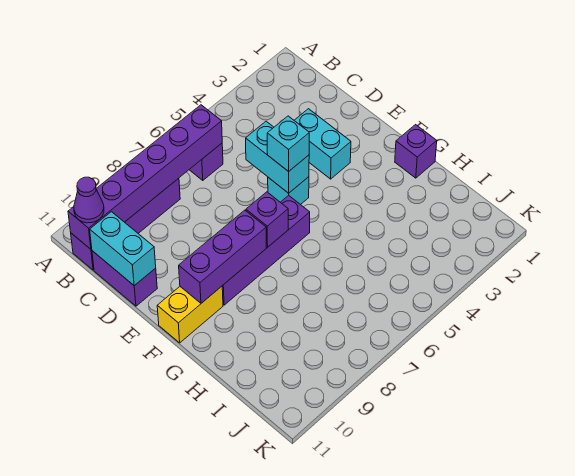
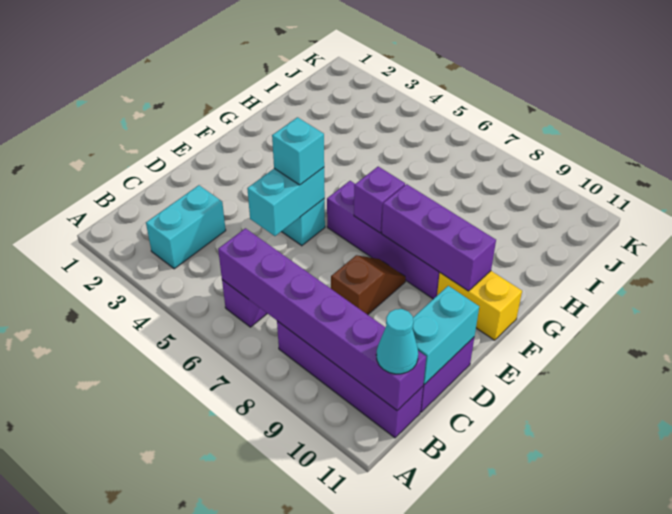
purple 1x1 cone [74,177,104,223] -> cyan 1x1 cone [376,309,418,374]
cyan 1x2 brick [294,109,351,179] -> cyan 1x2 brick moved to [146,185,226,269]
none -> brown 1x2 slope [331,255,406,315]
purple 1x1 brick [395,125,437,178] -> none

